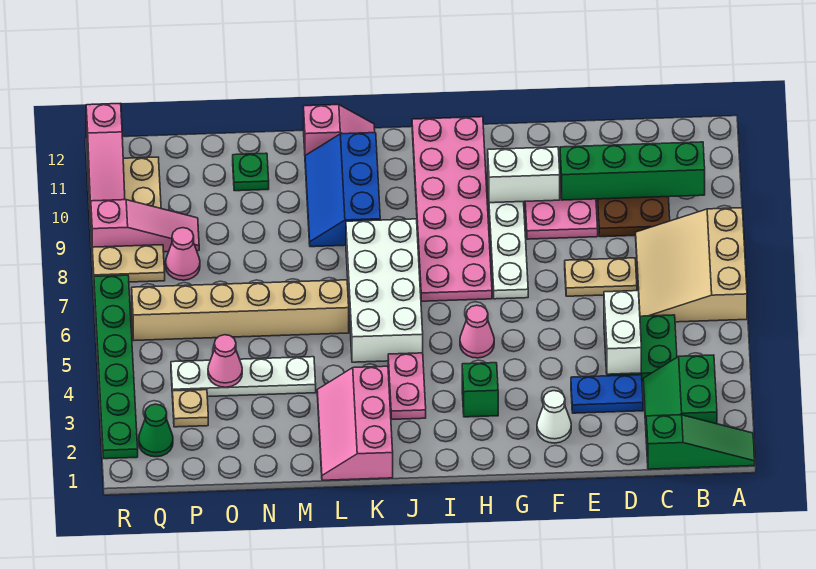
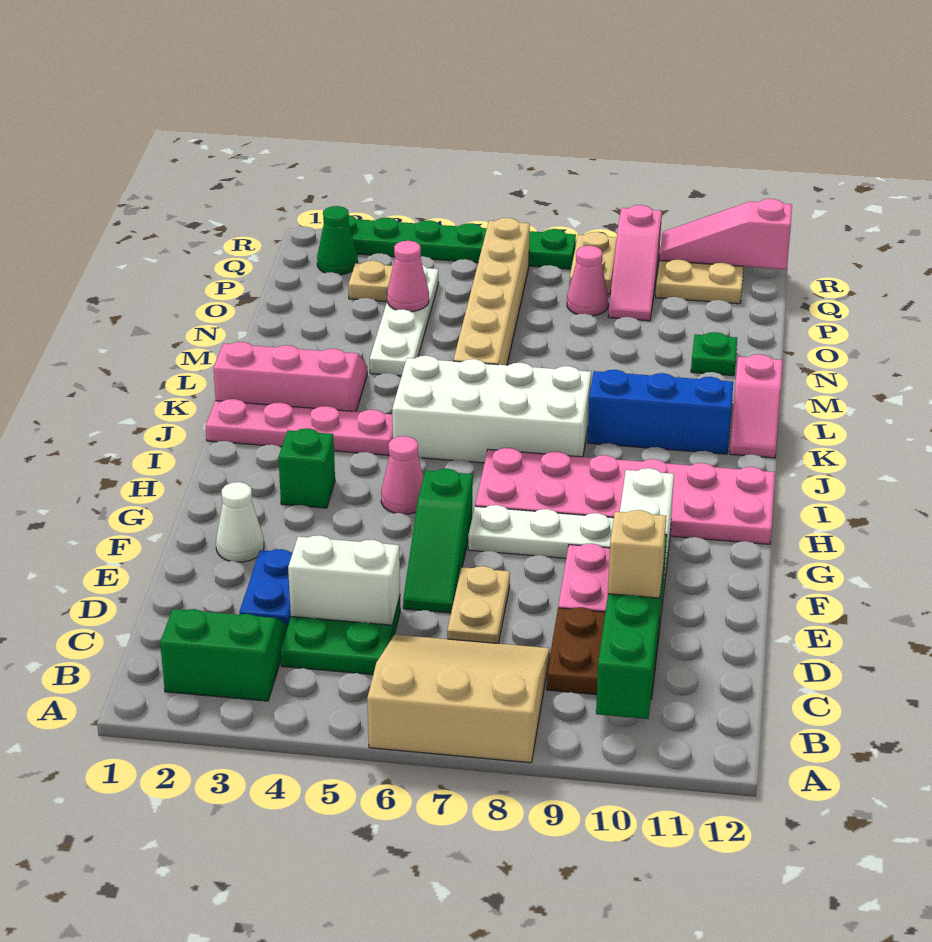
green 1x3 slope [646,415,755,469] -> green 1x3 slope moved to [403,469,473,613]
none -> tan 1x1 brick [608,510,666,598]
pink 1x2 plate [388,353,426,419] -> pink 1x4 plate [205,399,393,455]

